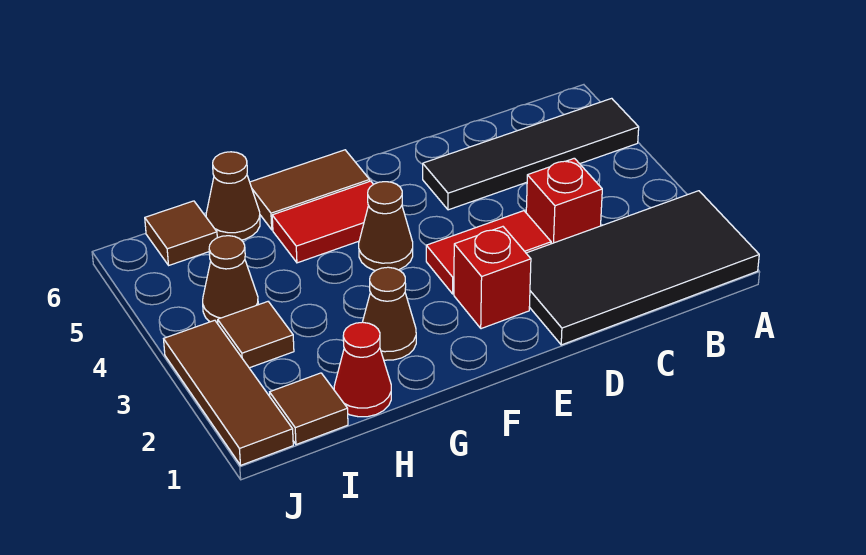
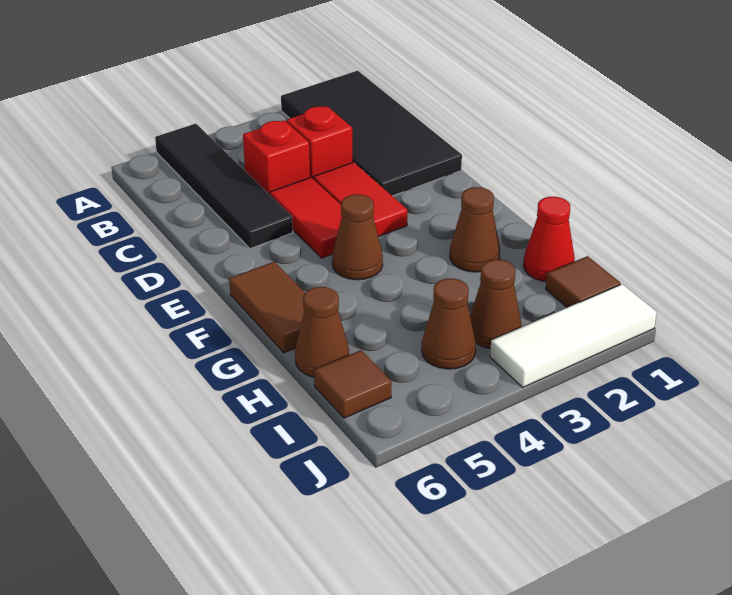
red 1x1 brick [454,227,531,329] -> red 1x1 brick moved to [243,120,310,195]
red 1x2 tile [272,181,373,263] -> red 1x2 tile moved to [270,177,342,258]
brown 1x1 tile [218,302,294,368] -> brown 1x1 cone [470,260,522,348]
brown 1x3 tile [164,320,293,465] -> white 1x3 tile [490,284,657,387]

